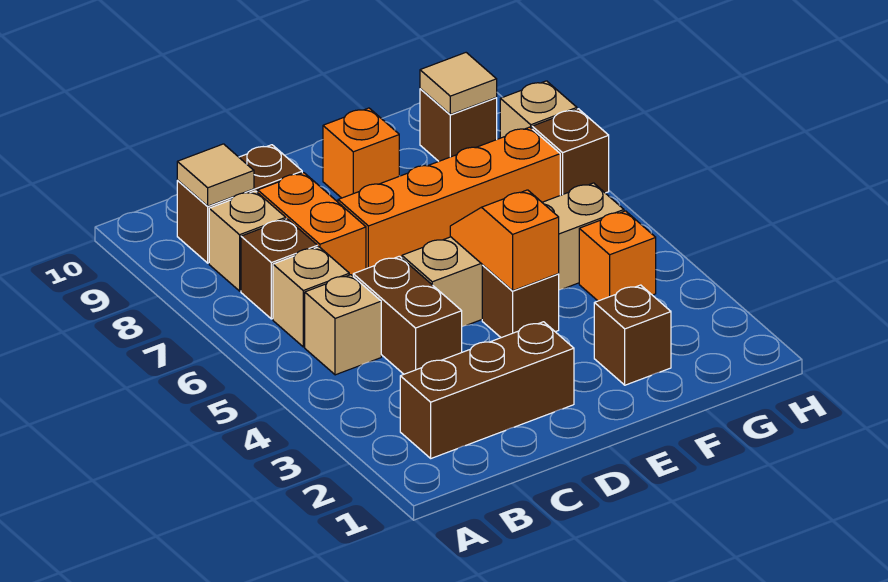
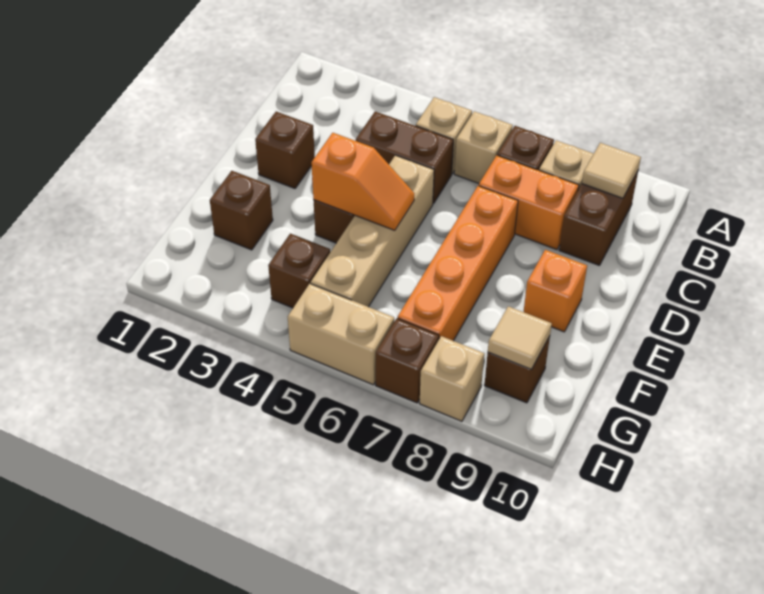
brown 1x3 brick [400,322,574,458] -> brown 1x1 brick [255,112,315,188]
orange 1x1 brick [579,211,656,301] -> brown 1x1 brick [268,234,330,308]
none -> tan 1x2 brick [288,284,394,385]

